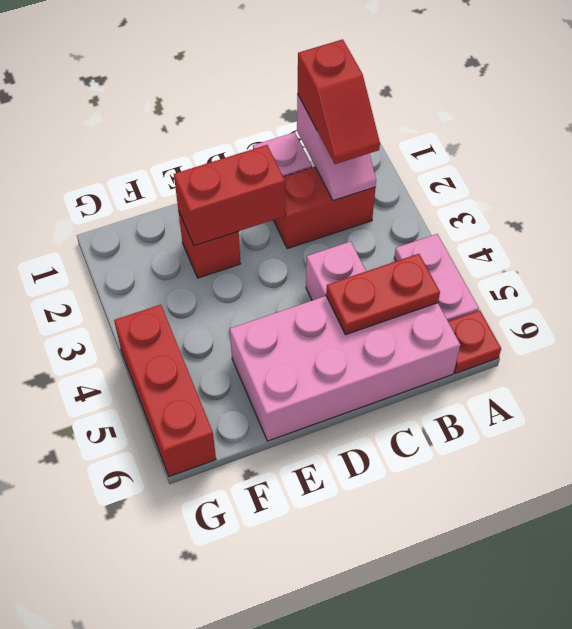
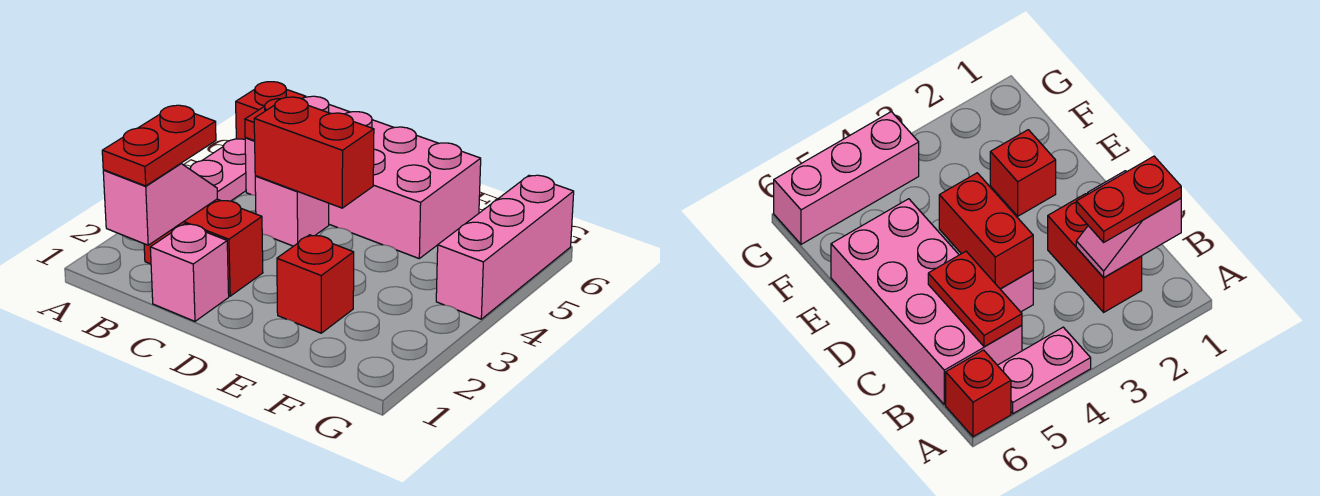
red 1x1 plate [448,310,501,373] -> red 1x1 brick [236,82,306,139]
red 1x2 slope [298,39,380,164] -> red 1x2 plate [102,105,216,186]
red 1x2 brick [174,145,285,246] -> red 1x2 brick moved to [254,97,374,208]
red 1x3 brick [114,305,216,477] -> pink 1x3 brick [436,175,574,319]

